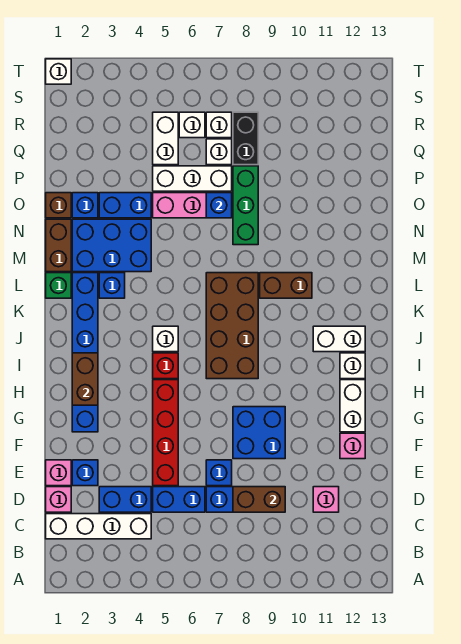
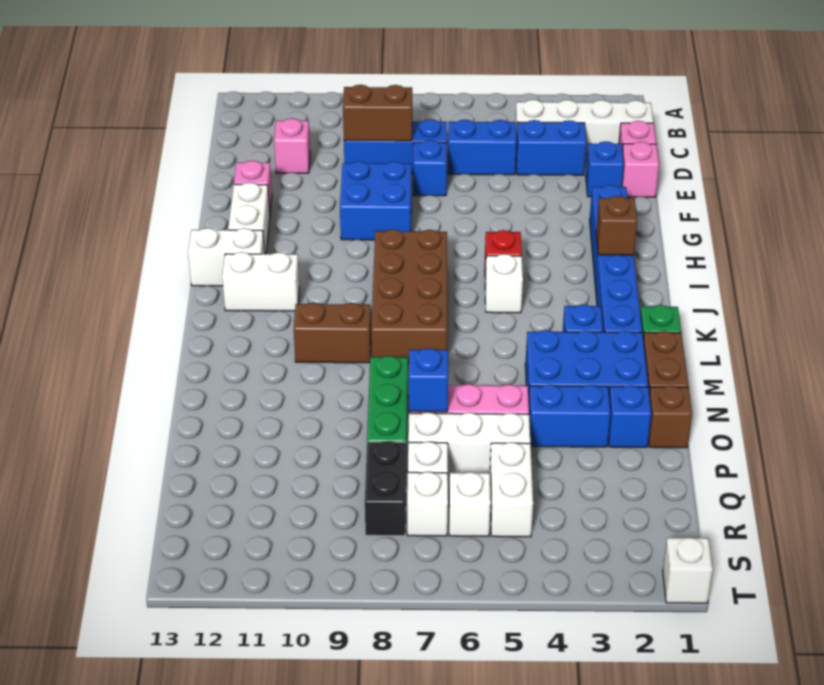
red 1x4 brick [153,380,178,486] -> none
brown 1x2 brick [72,353,98,405] -> brown 1x1 brick [596,196,637,255]
white 1x1 brick [340,353,365,379] -> white 1x2 brick [188,228,265,286]

